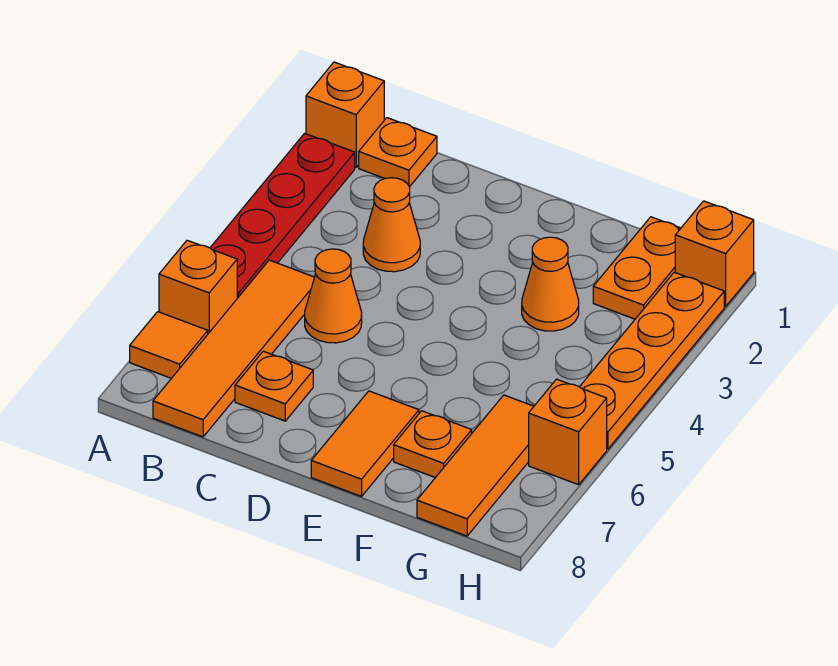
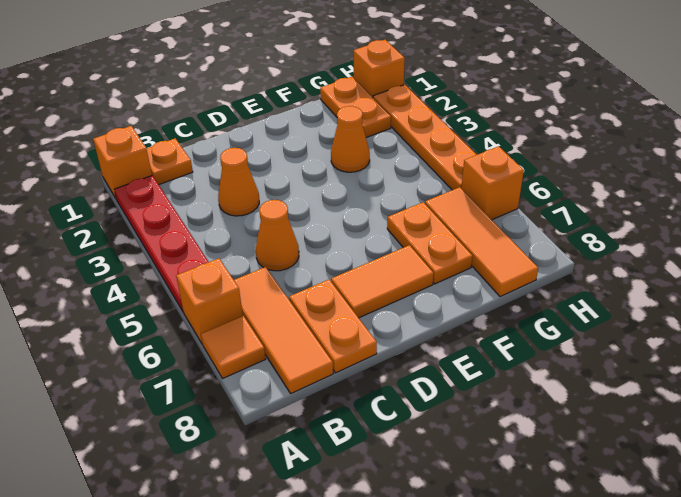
orange 1x4 tile [153,260,314,437] -> orange 1x3 tile [234,267,333,393]
orange 1x1 plate [235,351,313,421] -> orange 1x2 plate [289,280,377,373]
orange 1x2 tile [311,391,419,496] -> orange 1x2 tile turned to [331,245,434,318]
orange 1x1 plate [394,411,472,478] -> orange 1x2 plate [387,202,472,284]

